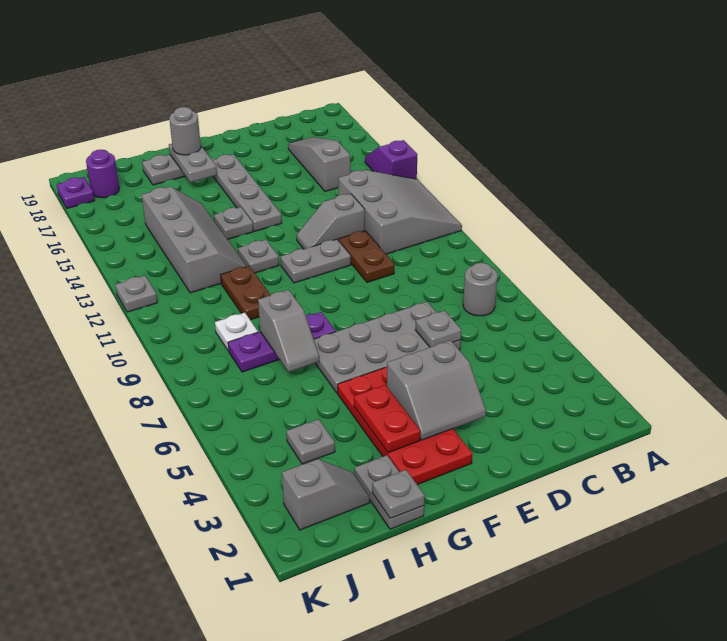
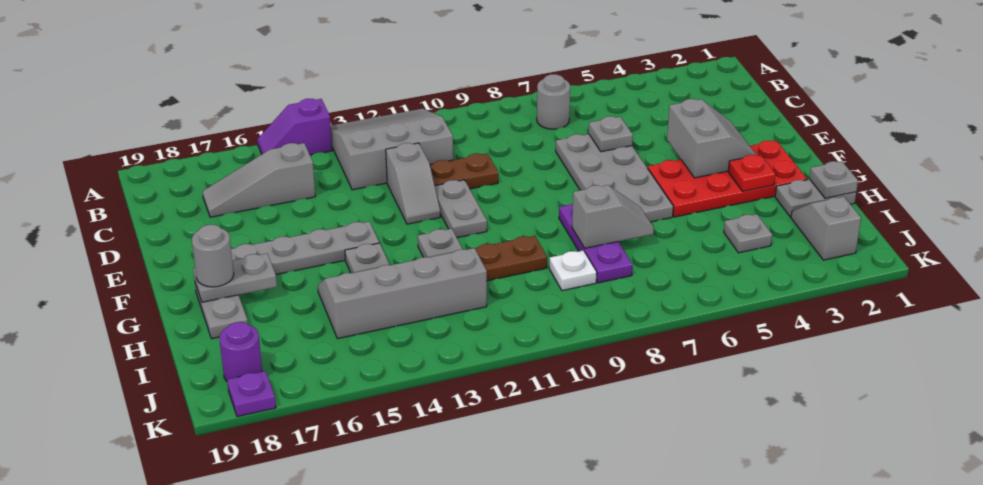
red 1x2 plate [354,385,421,453] -> red 1x1 plate [728,155,775,191]
grey 1x1 plate [115,276,157,312] -> none

